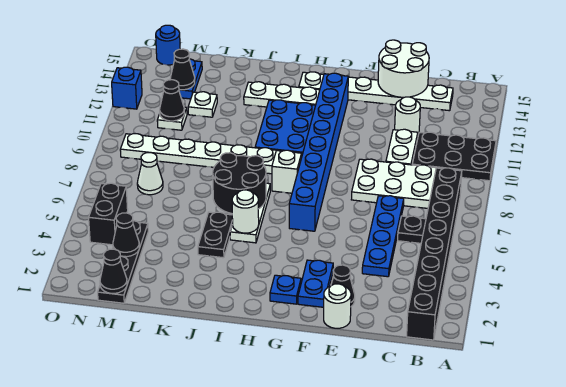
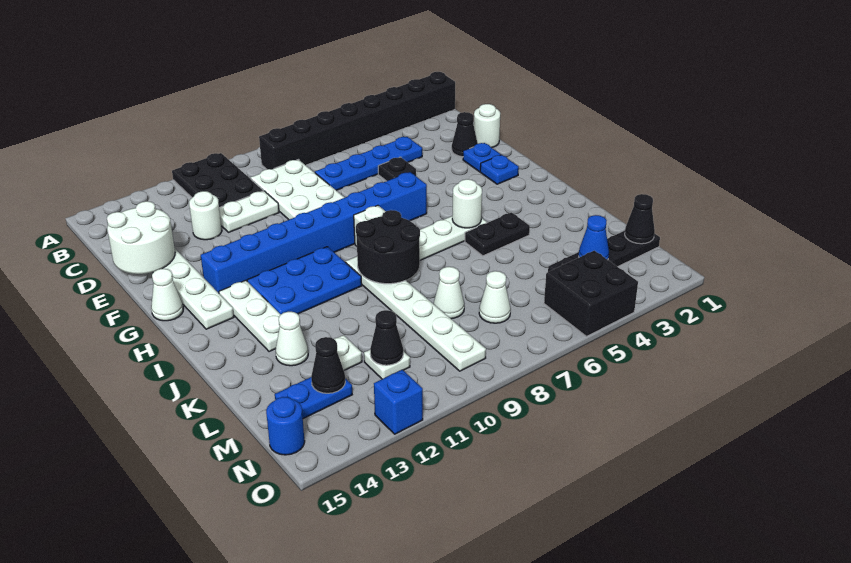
black 1x1 plate [398,216,426,243] -> black 1x1 plate moved to [378,157,416,181]
blue 1x2 plate [298,260,333,307] -> blue 1x1 plate [463,143,501,172]
none -> white 1x1 cone [151,269,183,321]
black 2x2 round brick [213,153,266,213] -> black 2x2 round brick moved to [356,210,420,284]
none -> white 1x1 cone [276,312,308,366]
none -> white 1x1 cone [433,267,464,319]
black 1x1 cone [113,213,139,257] -> blue 1x1 cone [579,215,609,260]
black 1x2 brick [89,183,128,245] -> black 2x2 brick [544,251,638,336]

